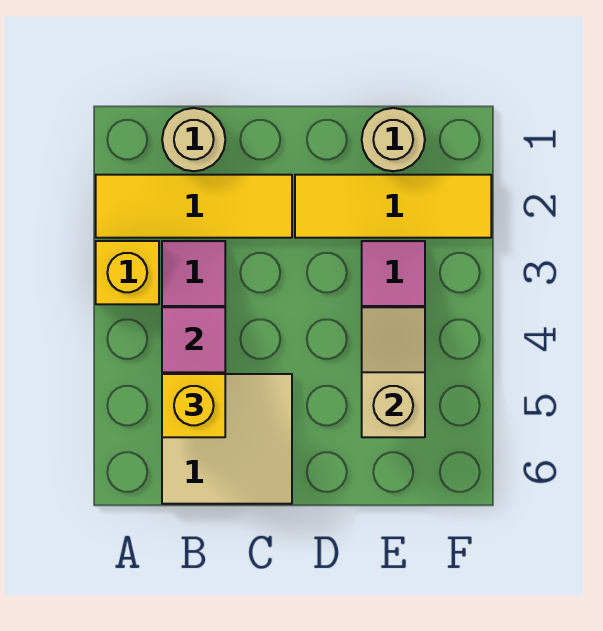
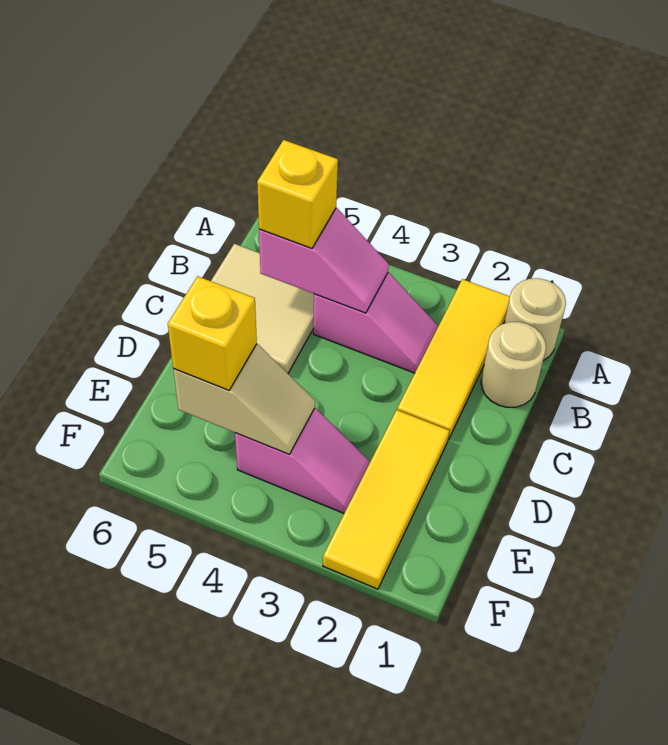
yellow 1x1 brick [96,241,159,304] -> yellow 1x1 brick moved to [168,276,257,390]
tan 1x1 round brick [362,108,425,171] -> tan 1x1 round brick moved to [504,278,566,360]

